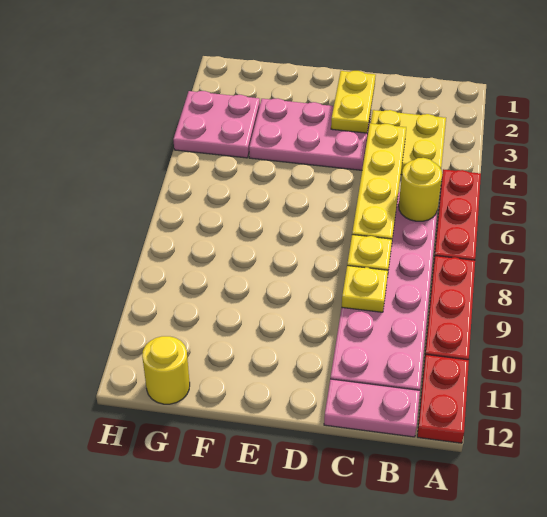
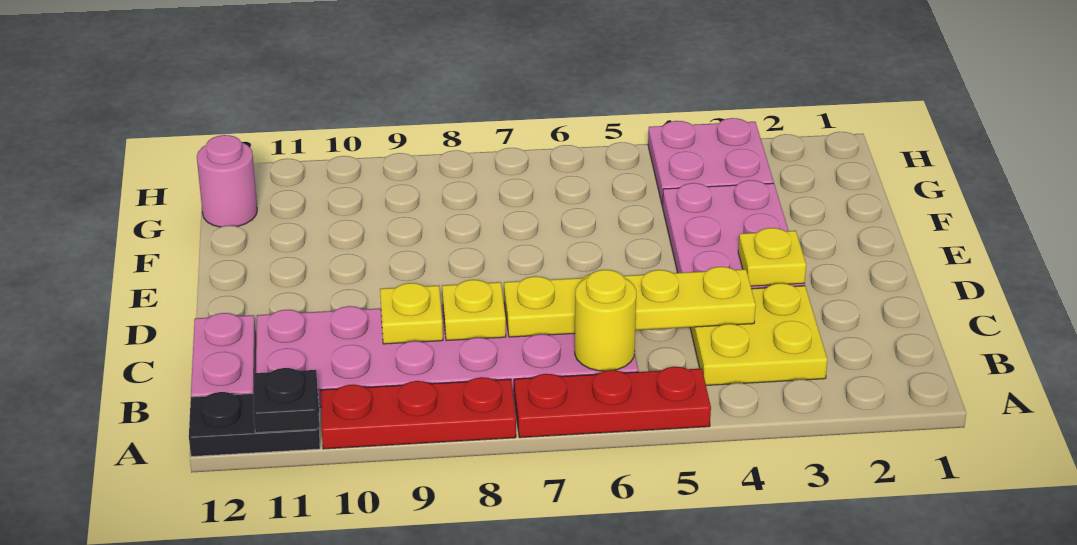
red 1x2 plate [417,355,469,443] -> black 1x2 plate [189,392,320,456]
none -> black 1x1 plate [253,368,318,433]
yellow 1x2 plate [331,71,376,133] -> yellow 1x1 plate [738,228,806,286]
yellow 1x1 round brick [142,336,190,404] -> pink 1x1 round brick [197,135,257,227]

